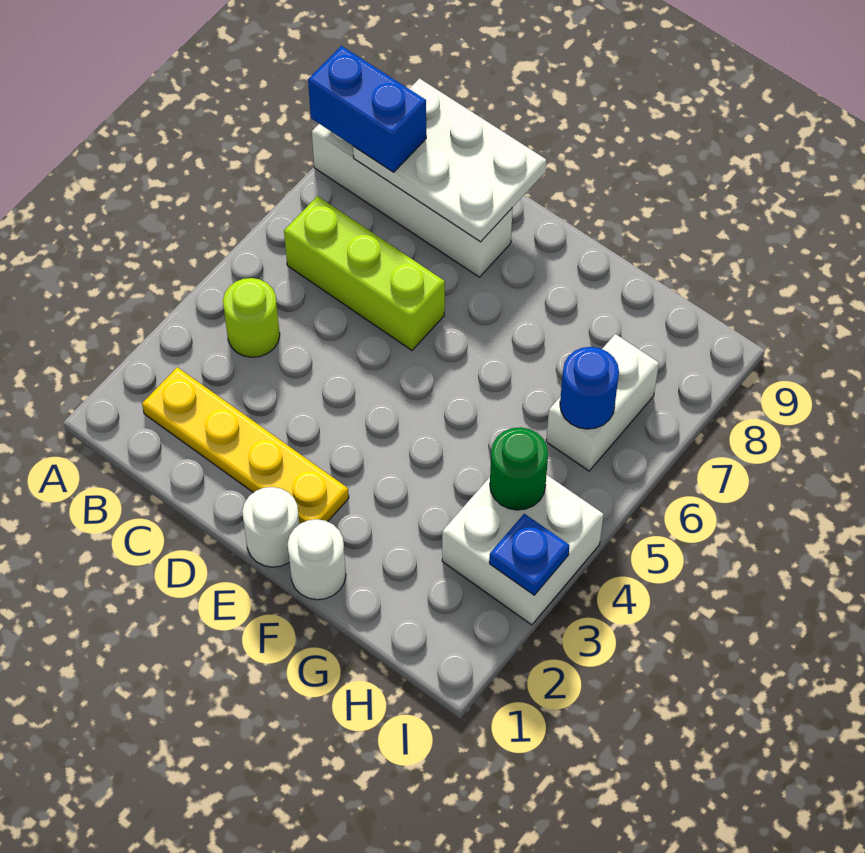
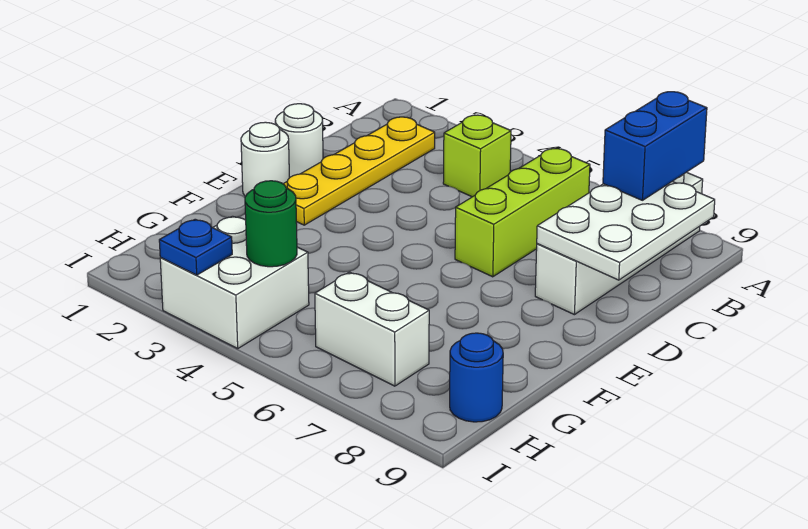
lime 1x1 round brick [223,278,280,357] -> lime 1x1 brick [443,115,511,197]
white 1x1 round brick [288,519,346,600] -> white 1x1 round brick moved to [275,104,323,178]
blue 1x1 round brick [560,347,619,429] -> blue 1x1 round brick moved to [450,333,503,422]

